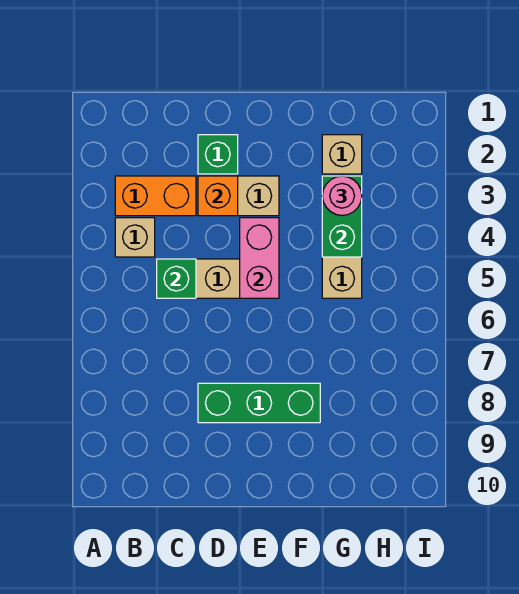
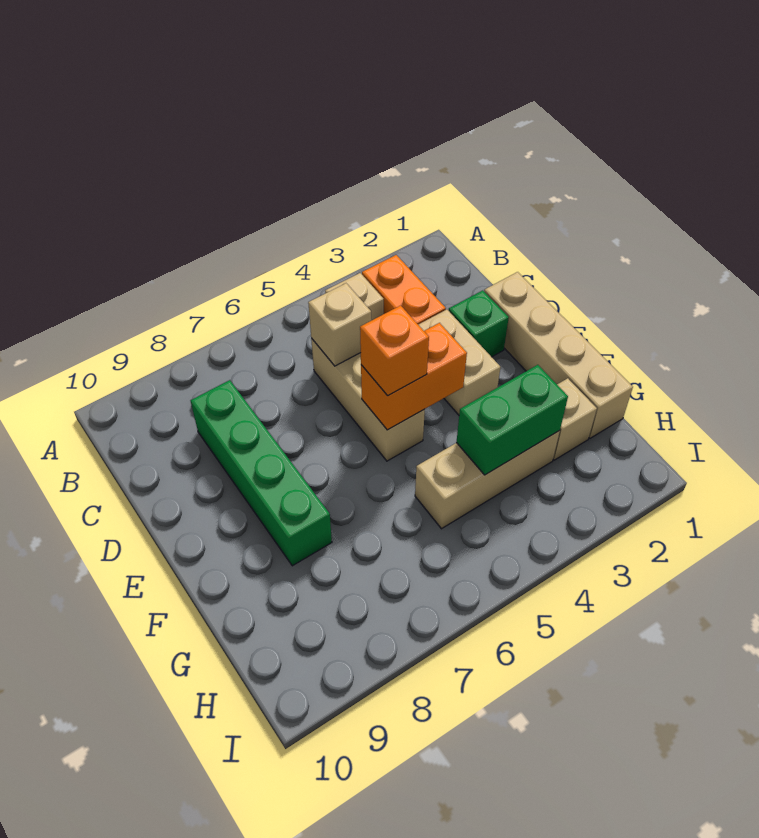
green 1x1 brick [157,259,196,298] -> tan 1x1 brick [308,283,371,366]
none -> tan 1x4 brick [484,272,633,438]
orange 1x1 brick [198,176,238,216] -> orange 1x1 brick moved to [360,305,429,396]
green 1x3 brick [198,383,320,423] -> green 1x4 brick [190,380,332,566]
pink 1x2 brick [240,218,279,298] -> orange 1x2 brick [361,323,467,430]
pink 1x1 round brick [322,176,362,215] -> none

